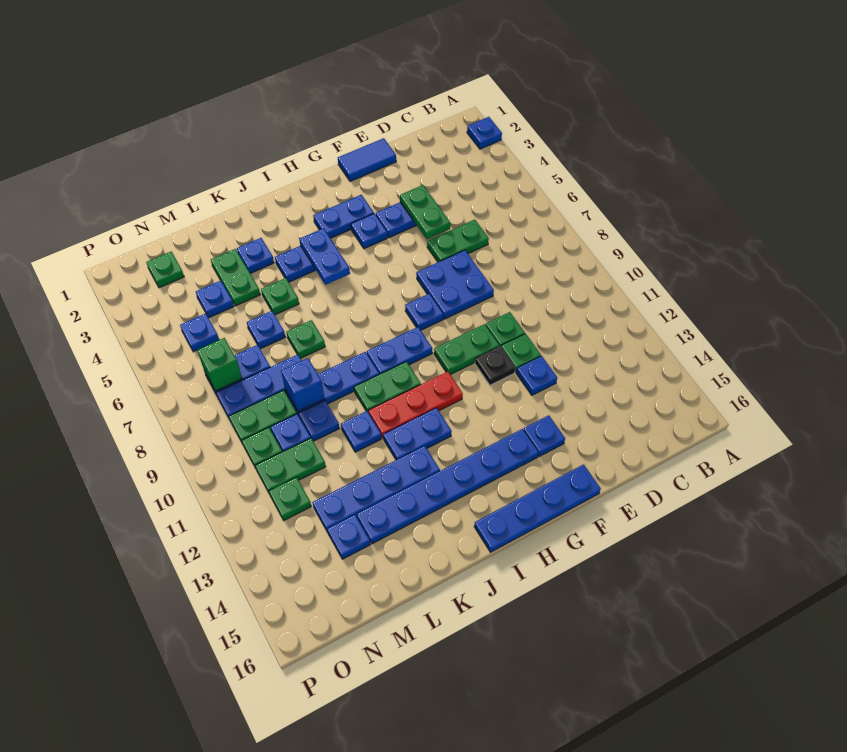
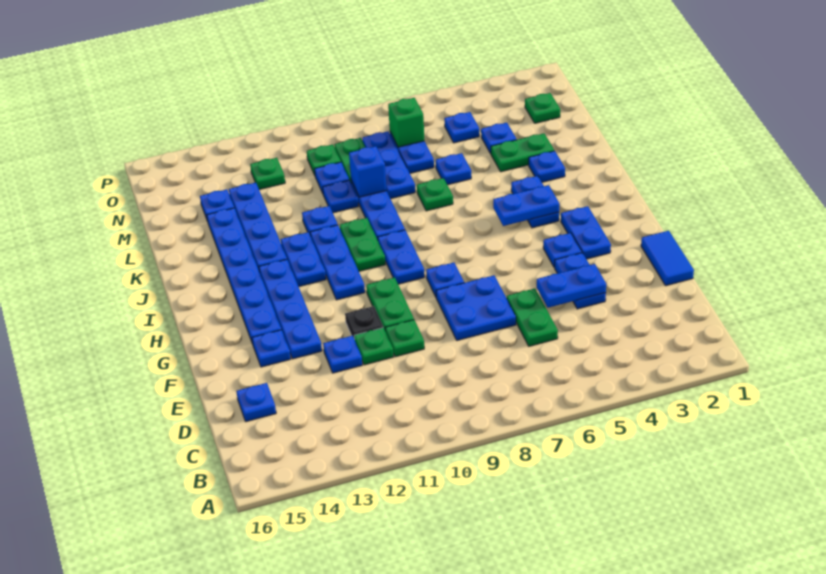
blue 1x1 plate [467,117,502,149] -> blue 1x1 plate moved to [236,383,276,422]
green 1x2 plate [400,185,450,239] -> blue 1x2 plate [537,264,606,308]
blue 1x4 plate [474,464,601,552] -> blue 1x4 plate moved to [259,259,322,359]
red 1x3 plate [369,372,463,438] -> blue 1x3 plate [310,225,365,300]
green 1x1 plate [261,278,299,315] -> none
green 1x2 plate [255,438,326,494] -> none

